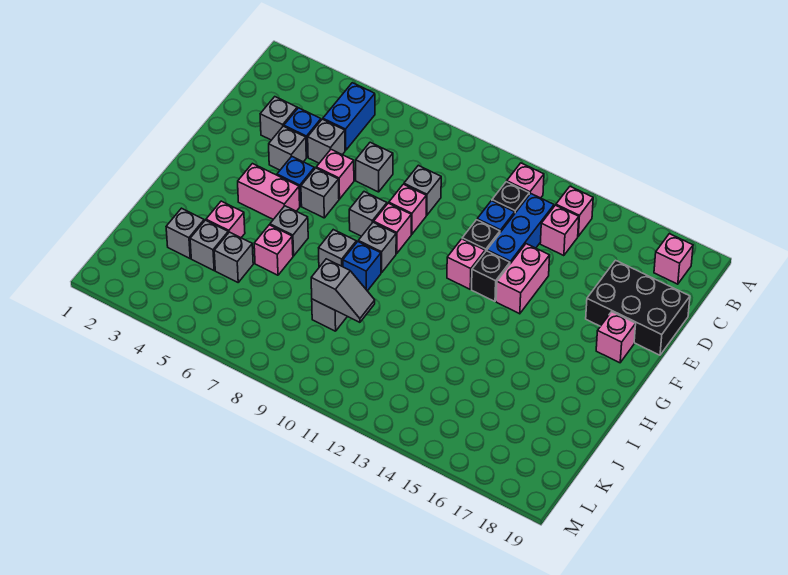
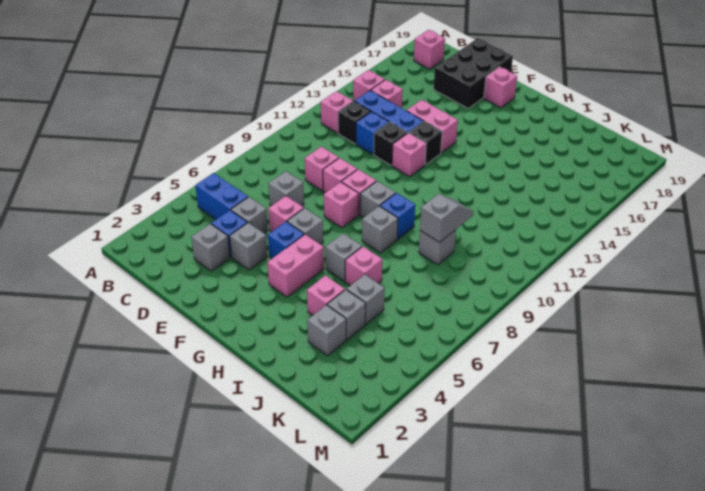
grey 1x1 brick [404,165,441,215] -> pink 1x1 brick [305,147,339,191]
grey 1x1 brick [349,192,387,236] -> pink 1x1 brick [324,182,359,228]

